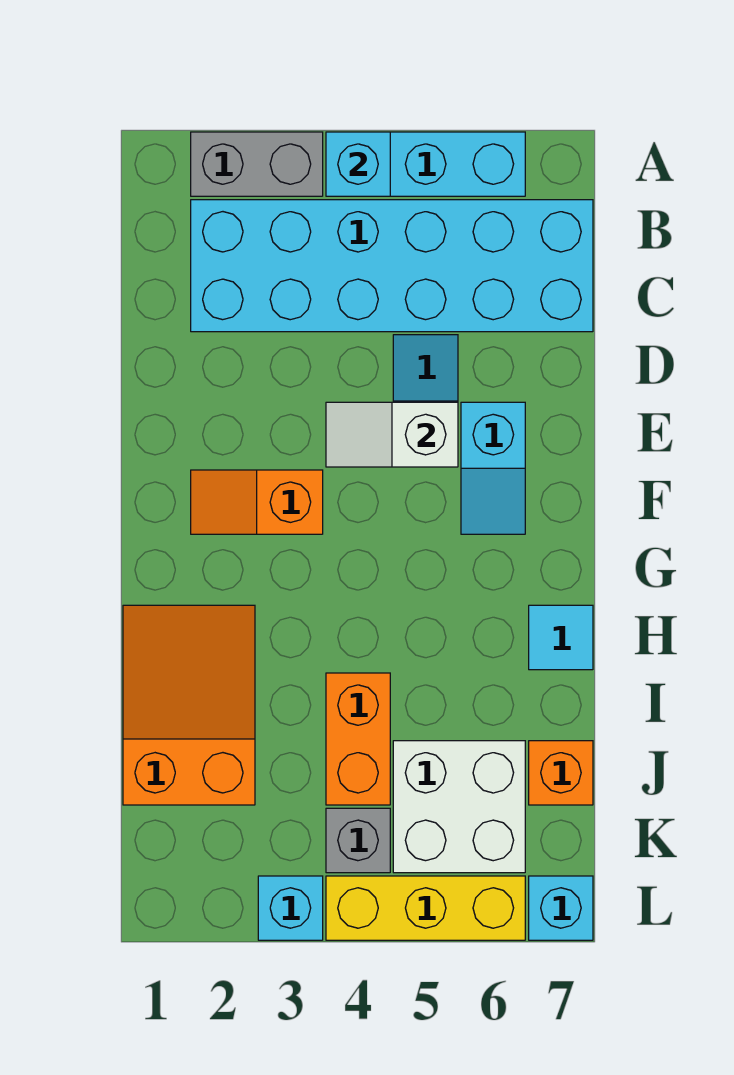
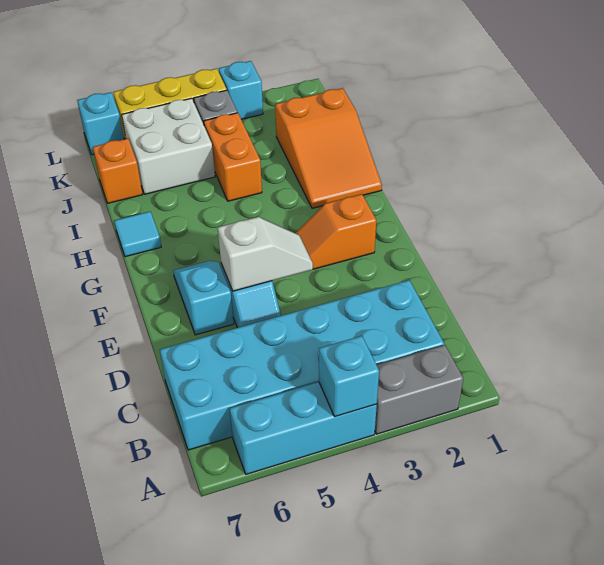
orange 1x2 slope [191,470,323,534] -> orange 1x2 slope turned to [296,194,376,269]

